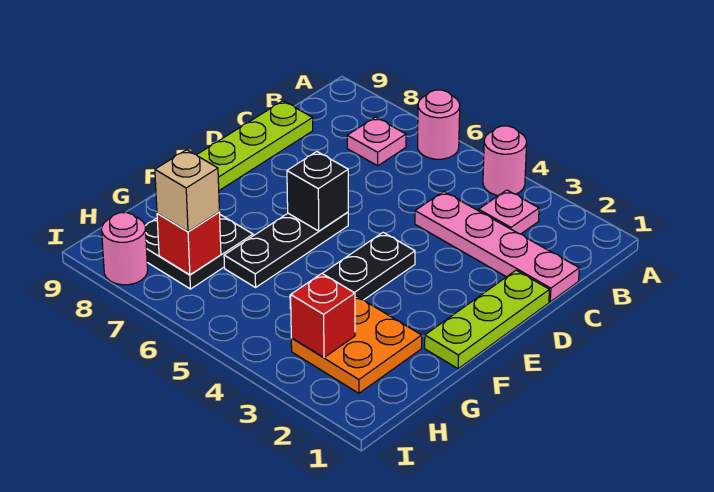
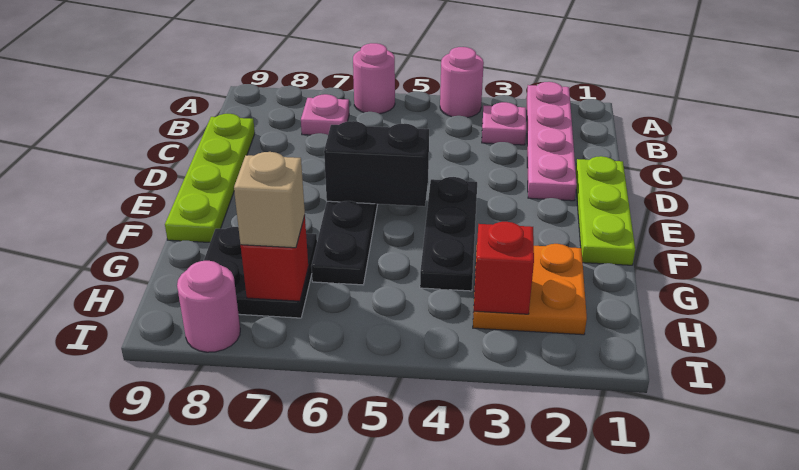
pink 1x4 plate [415,191,579,302] -> pink 1x4 plate turned to [527,82,577,201]
black 1x1 brick [287,152,348,231] -> black 1x2 brick [324,121,429,206]

